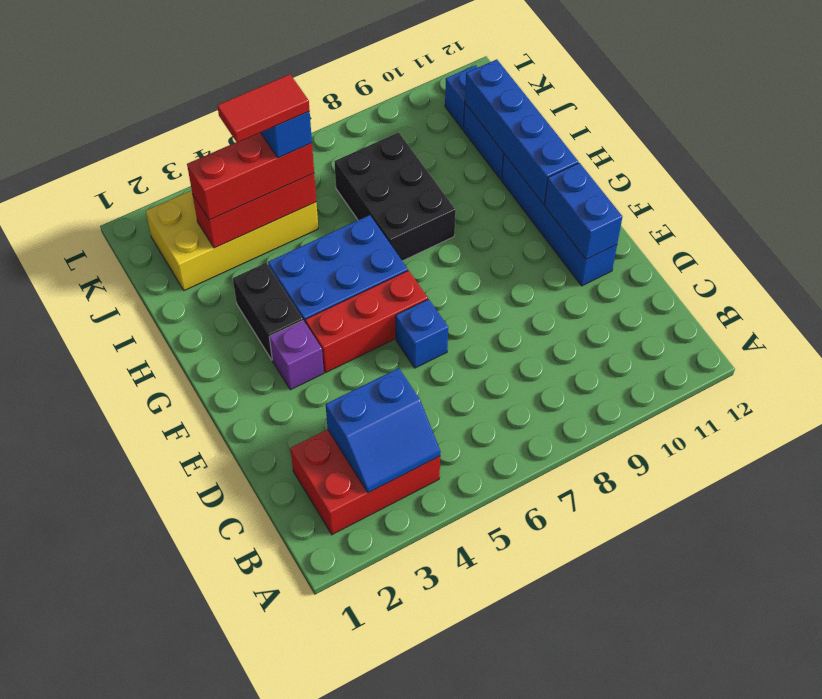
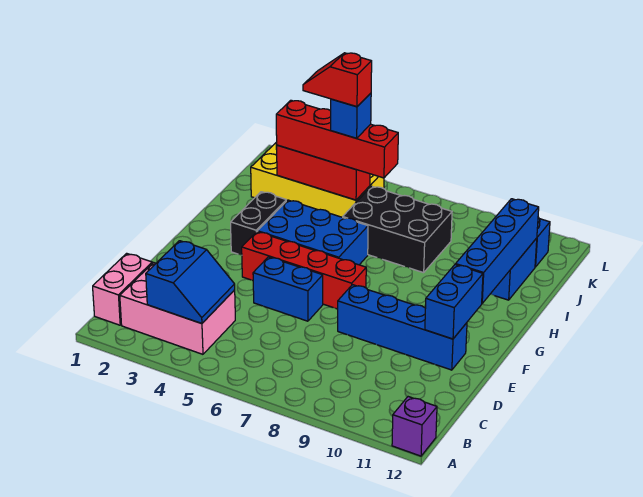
none -> pink 1x2 brick [93,253,152,325]
red 2x3 brick [290,429,440,535] -> pink 2x3 brick [120,263,235,354]
blue 2x2 slope [326,368,441,493] -> blue 2x2 slope turned to [146,241,235,324]
blue 1x1 brick [396,299,448,368] -> blue 1x2 brick [253,257,323,321]
blue 1x4 brick [502,154,617,286] -> blue 1x4 brick turned to [338,285,467,370]
purple 1x1 brick [269,320,324,390] -> purple 1x1 brick moved to [392,397,437,456]
red 1x3 brick [305,270,428,372] -> red 1x4 brick [242,232,366,309]
black 2x3 brick [334,132,456,261] -> black 2x3 brick turned to [343,186,452,273]
red 1x3 brick [187,133,314,220] -> red 1x4 brick [276,100,398,178]
red 1x2 tile [217,74,310,142] -> red 1x2 slope [303,53,372,107]

